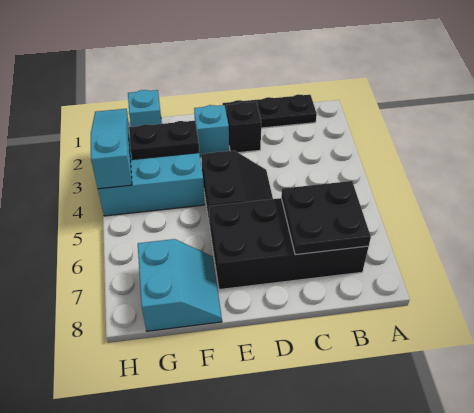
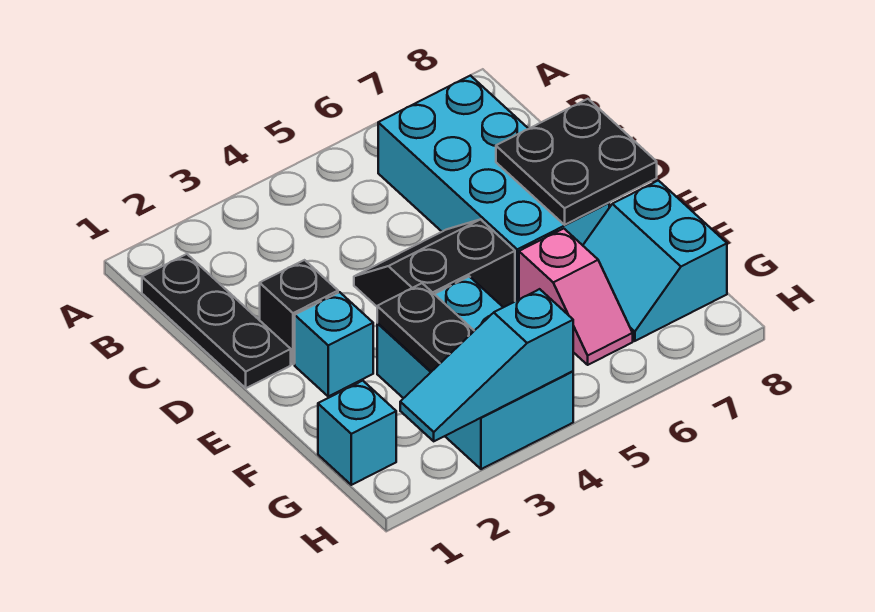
black 2x4 brick [209,198,369,290] -> cyan 2x4 brick [378,75,609,300]
black 2x2 plate [281,181,371,255] -> black 2x2 plate moved to [496,99,657,225]
none -> pink 1x2 slope [519,229,633,365]
cyan 2x2 slope [138,239,222,331] -> cyan 2x2 slope turned to [583,180,727,341]

